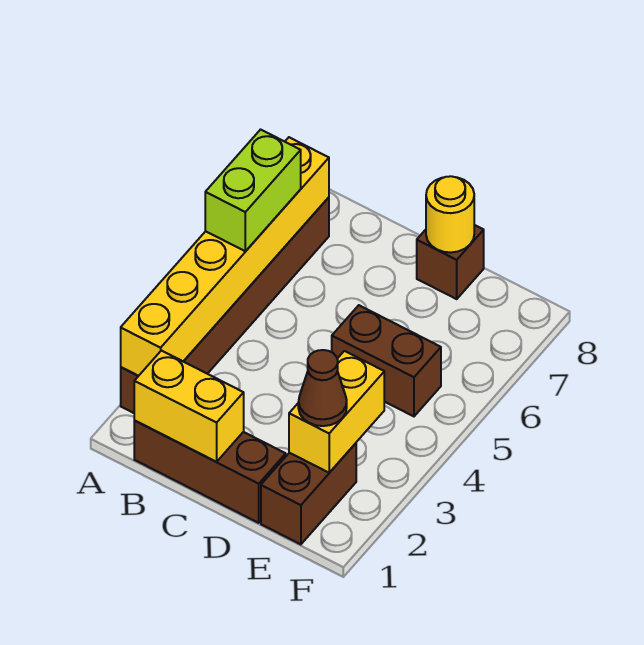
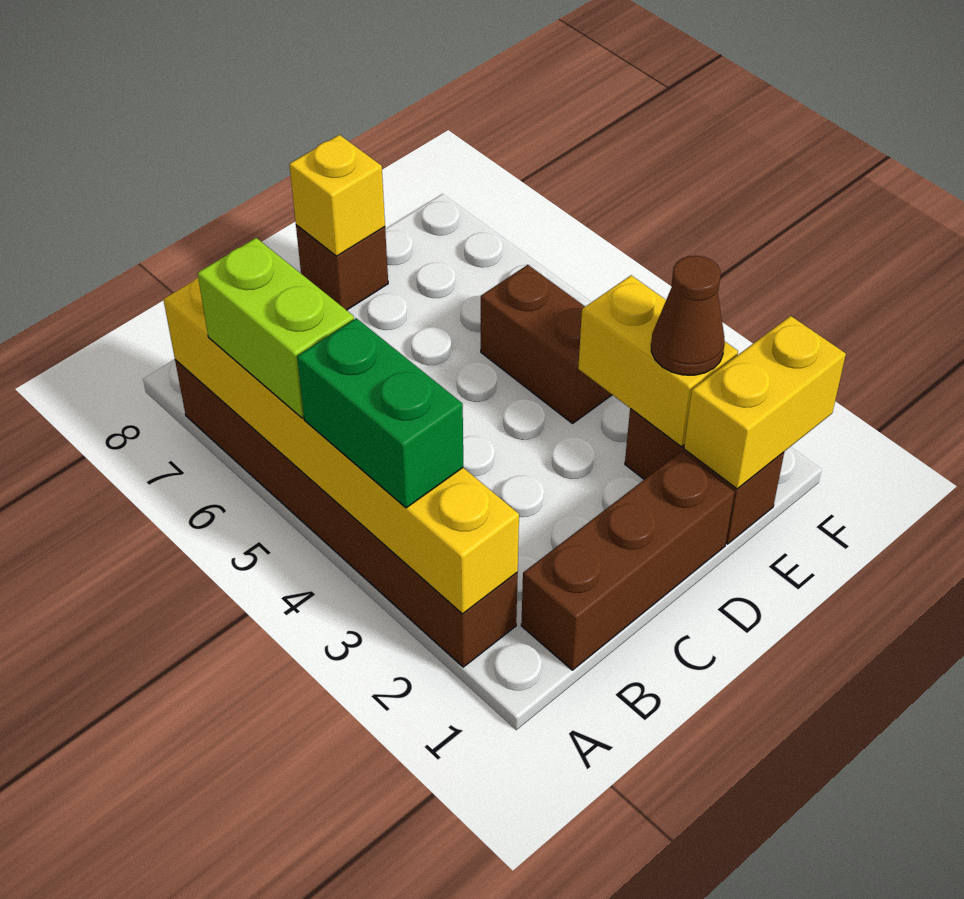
none -> green 1x2 brick [297,318,463,508]
yellow 1x2 brick [134,351,244,462] -> yellow 1x2 brick moved to [684,316,846,489]
brown 1x2 brick [332,305,441,416] -> brown 1x2 brick turned to [481,265,612,423]
yellow 1x1 round brick [426,176,474,252] -> yellow 1x1 brick [289,135,385,256]

